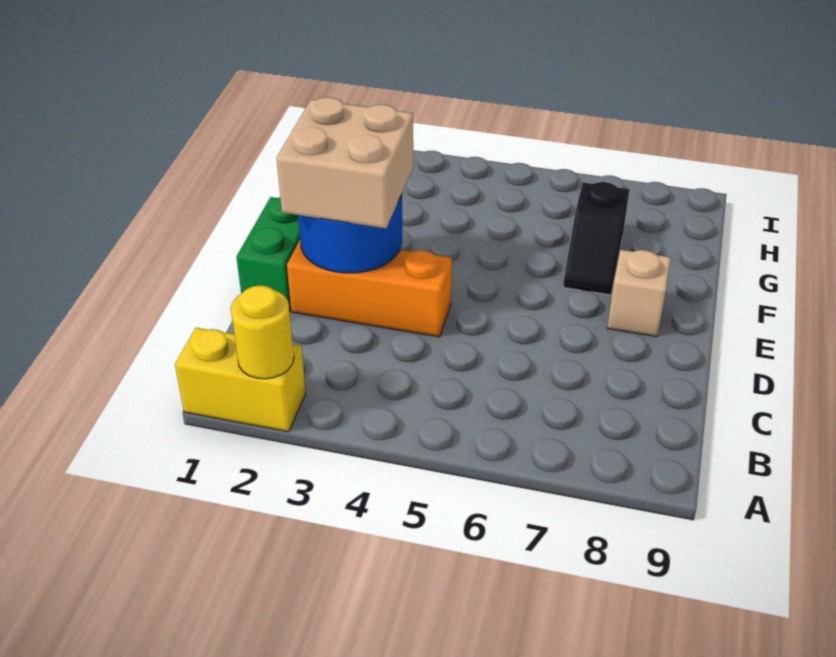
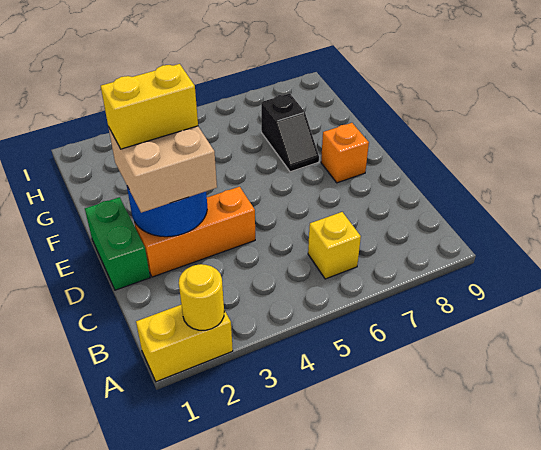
none -> yellow 1x1 brick [308,212,361,279]
none -> yellow 1x2 brick [101,64,198,149]
tan 1x1 brick [607,250,671,337] -> orange 1x1 brick [321,123,369,183]

